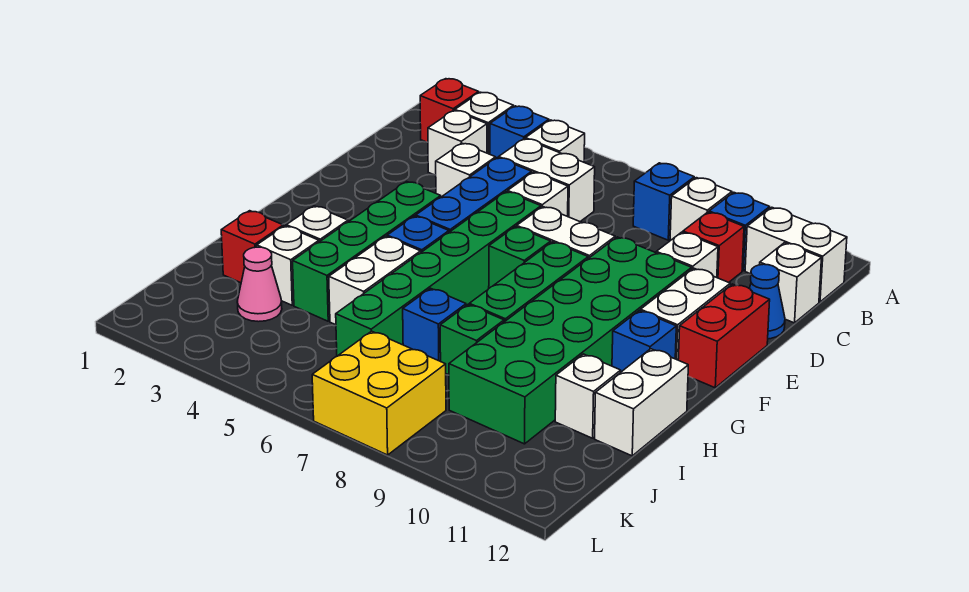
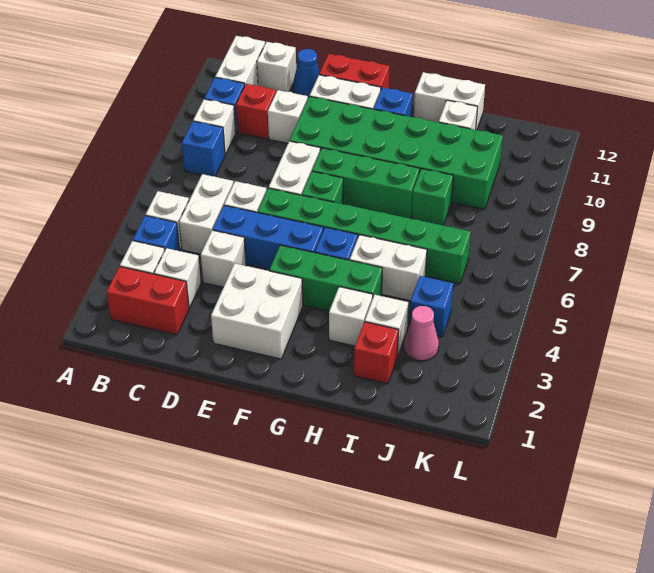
red 1x1 brick [420,79,479,142] -> red 1x2 brick [107,266,189,335]
none -> white 2x2 brick [211,263,303,359]
green 1x4 brick [293,181,441,321] -> green 1x3 brick [269,245,382,311]
blue 1x1 brick [403,288,466,361] -> blue 1x1 brick moved to [409,276,453,337]
yellow 2x2 brick [312,331,446,455] -> none

